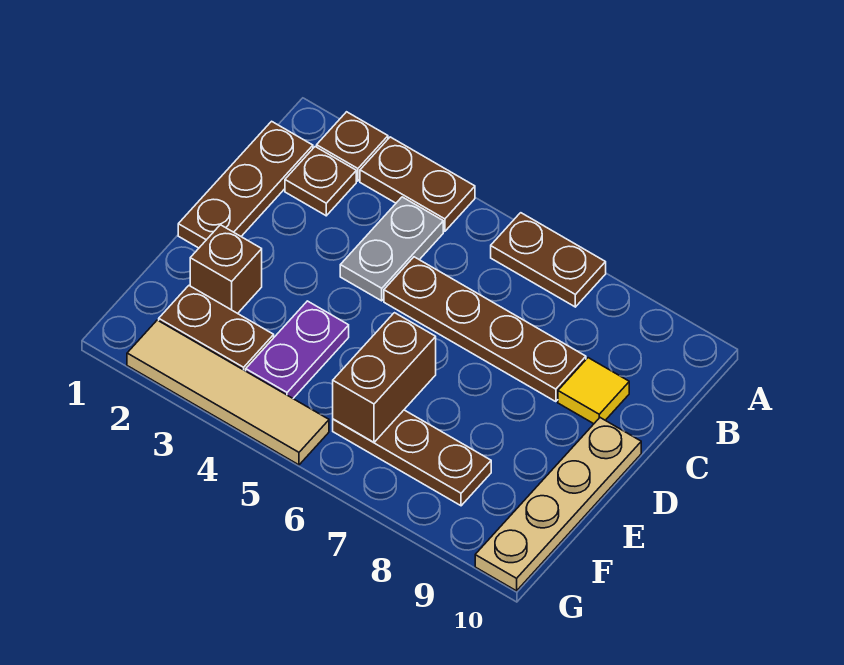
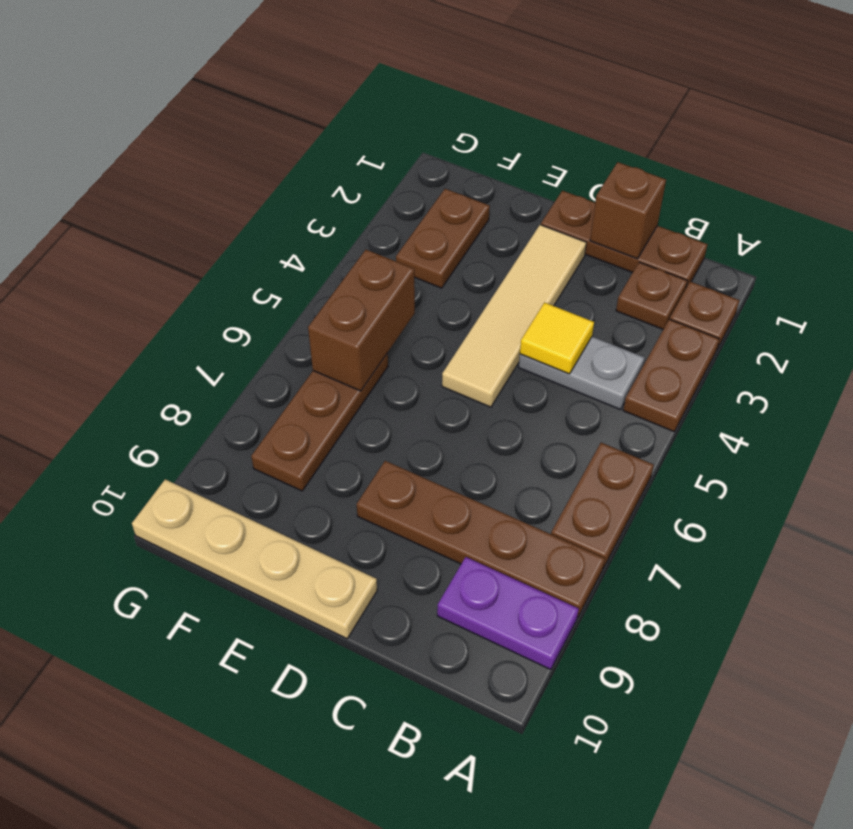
brown 1x4 plate [384,257,586,402] -> brown 1x4 plate turned to [357,461,605,618]
yellow 1x1 tile [558,358,629,424] -> yellow 1x1 tile moved to [520,303,594,374]
brown 1x1 brick [190,225,262,313] -> brown 1x1 brick moved to [590,162,666,259]
purple 1x2 plate [246,301,349,398] -> purple 1x2 plate moved to [437,557,579,670]
brown 1x2 brick [333,313,436,442] -> brown 1x2 brick turned to [308,250,415,391]
tan 1x4 tile [127,320,329,465] -> tan 1x4 tile moved to [442,225,586,407]

